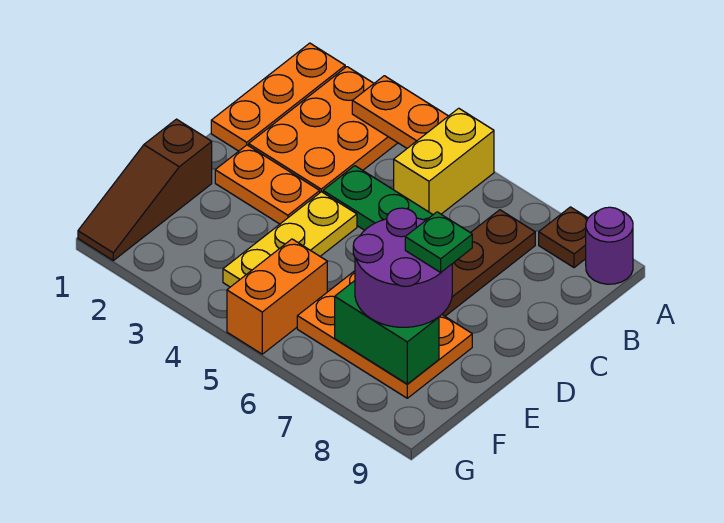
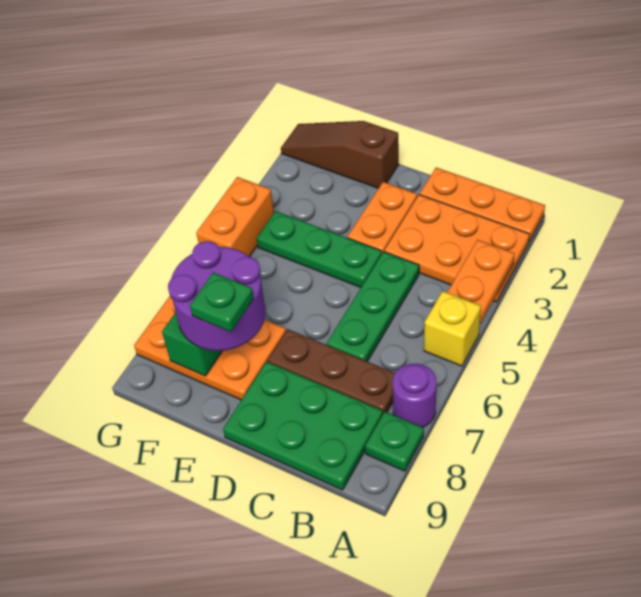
yellow 1x2 brick [394,108,494,215] -> yellow 1x1 brick [424,291,481,366]
brown 1x1 plate [539,207,588,268] -> green 1x1 plate [365,412,424,471]
purple 1x1 round brick [586,207,633,284] -> purple 1x1 round brick moved to [393,364,436,427]
none -> green 2x3 plate [223,362,383,490]
yellow 1x3 plate [223,192,357,287] -> green 1x3 plate [257,211,382,288]
orange 2x3 plate [297,271,472,398] -> orange 2x3 plate turned to [134,296,286,400]
orange 1x2 brick [227,239,327,354] -> orange 1x2 brick turned to [196,177,274,257]

